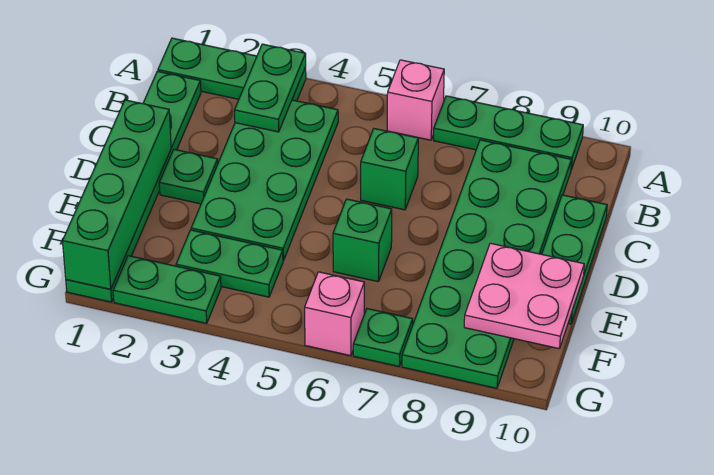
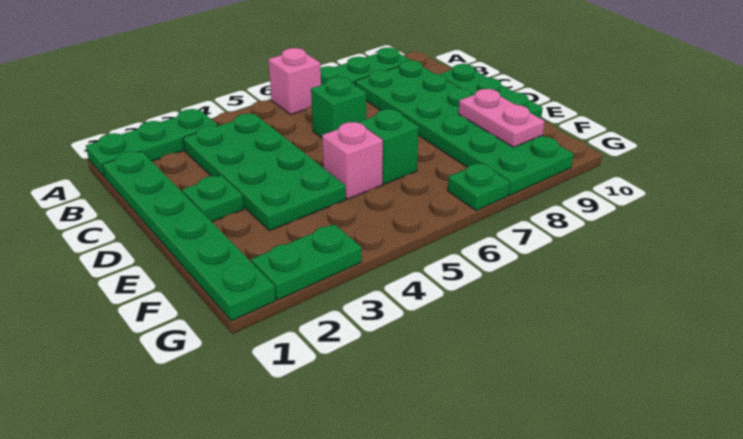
green 1x2 plate [234,44,306,132] -> none
green 1x4 brick [63,100,171,289] -> none
pink 2x2 plate [464,243,584,349] -> pink 1x2 plate [459,89,544,147]
green 1x2 plate [176,230,283,297] -> none
pink 1x1 brick [305,272,364,356] -> pink 1x1 brick moved to [322,122,383,199]

